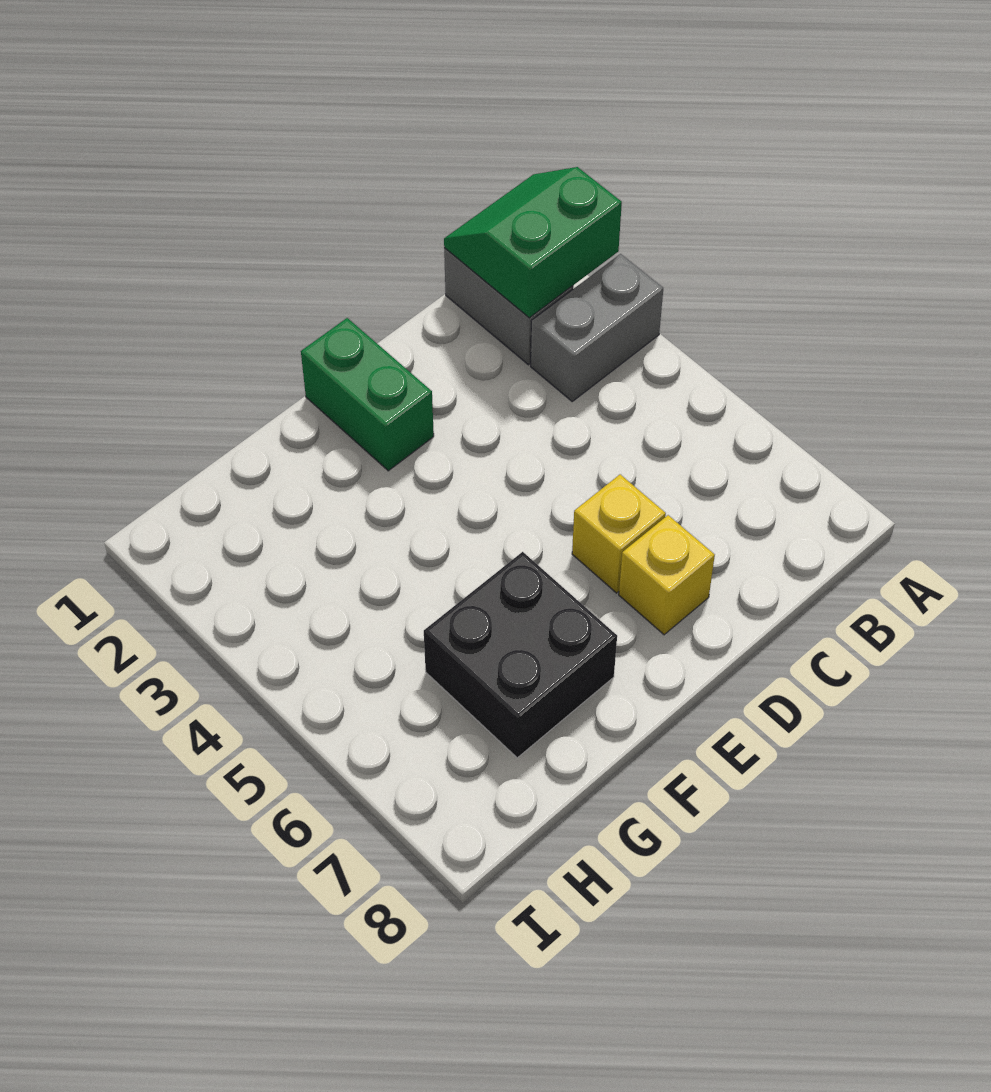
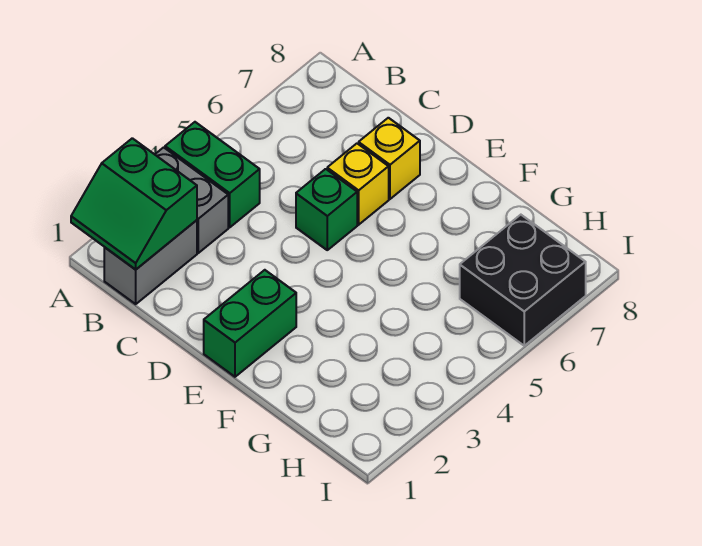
none -> green 1x2 brick [165,122,260,227]
none -> green 1x1 brick [296,169,357,250]
black 2x2 brick [424,552,617,758] -> black 2x2 brick moved to [460,215,586,346]

